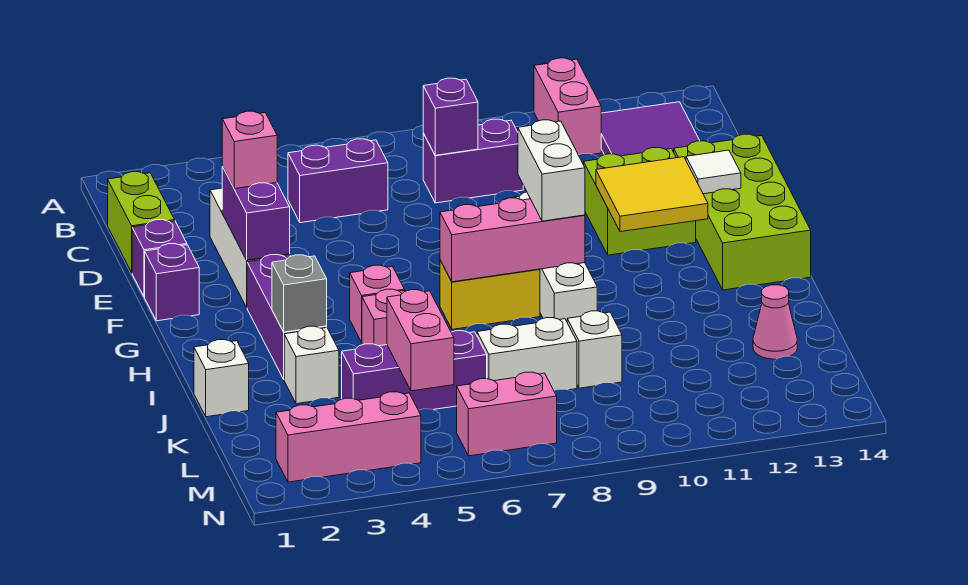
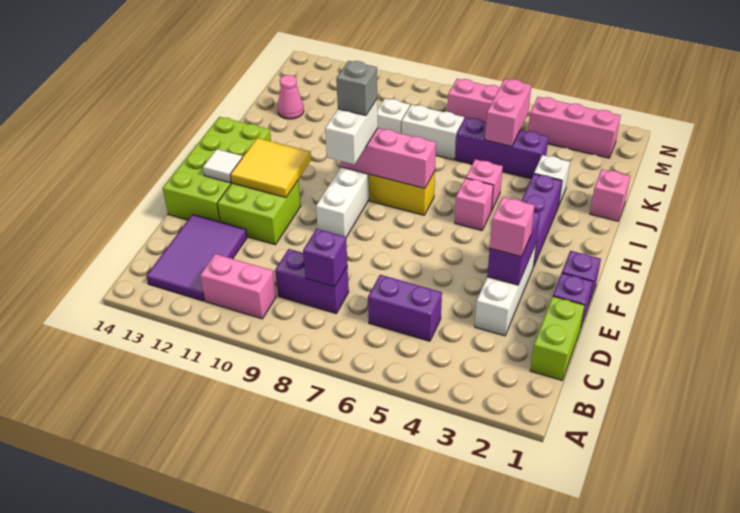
pink 1x2 brick [534,58,601,155] -> pink 1x2 brick turned to [200,254,276,319]
grey 1x1 brick [272,255,327,332] -> grey 1x1 brick moved to [336,61,377,115]
white 1x1 brick [194,340,249,417] -> pink 1x1 brick [590,169,630,221]

